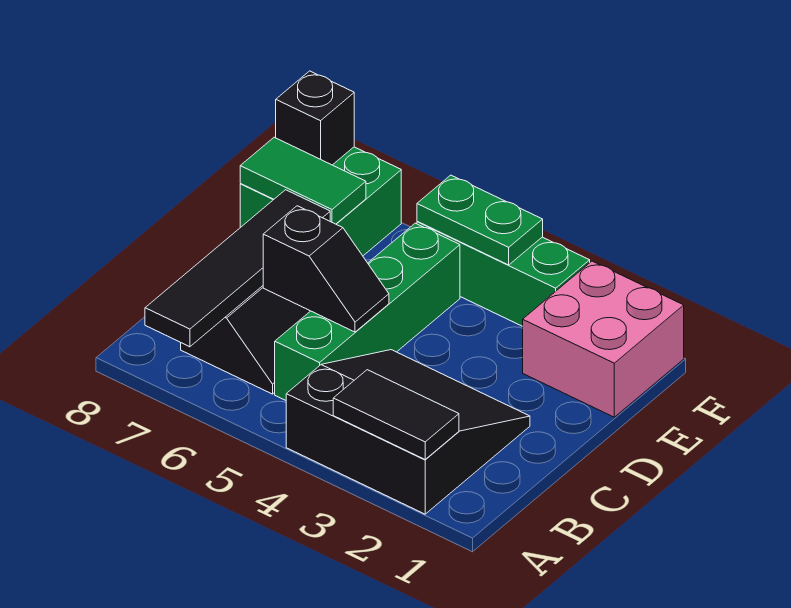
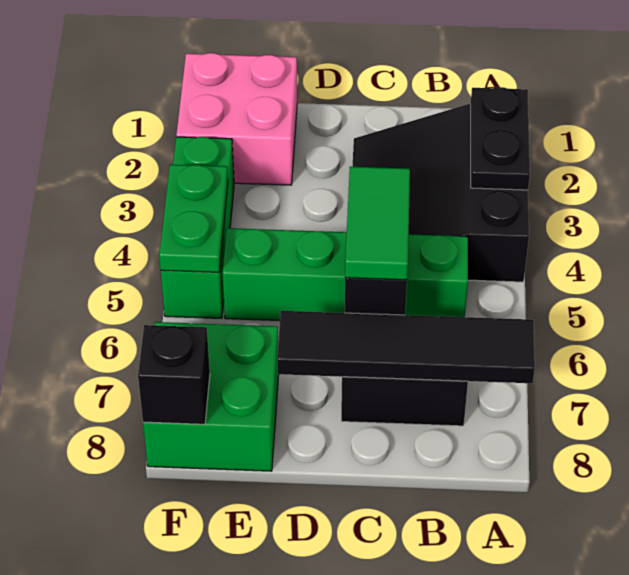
black 1x2 tile [333,370,459,459] -> black 1x2 plate [471,87,530,190]
green 1x2 tile [240,137,366,224] -> green 1x2 tile moved to [345,167,410,280]

